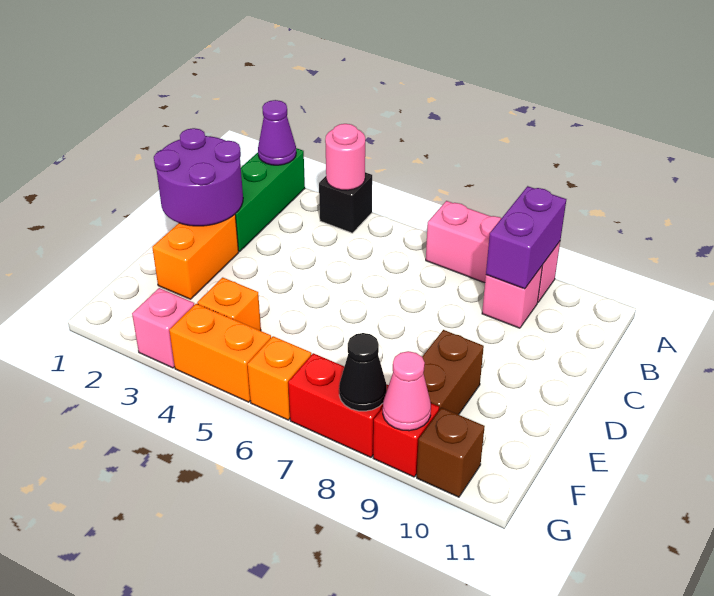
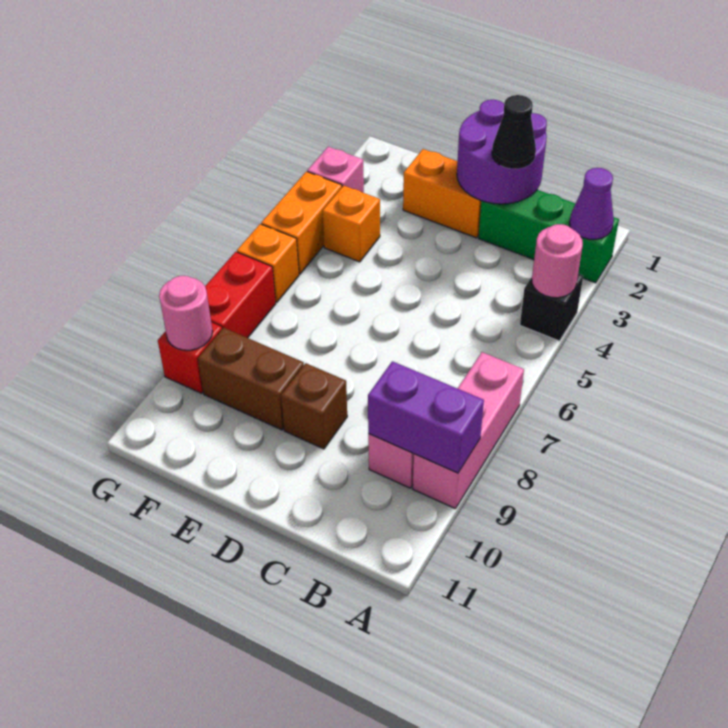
black 1x1 cone [339,333,387,411] -> black 1x1 cone moved to [492,95,536,169]
pink 1x1 cone [383,351,431,431] -> pink 1x1 round brick [159,276,212,350]
brown 1x1 brick [417,408,485,497] -> brown 1x1 brick moved to [281,363,347,449]

